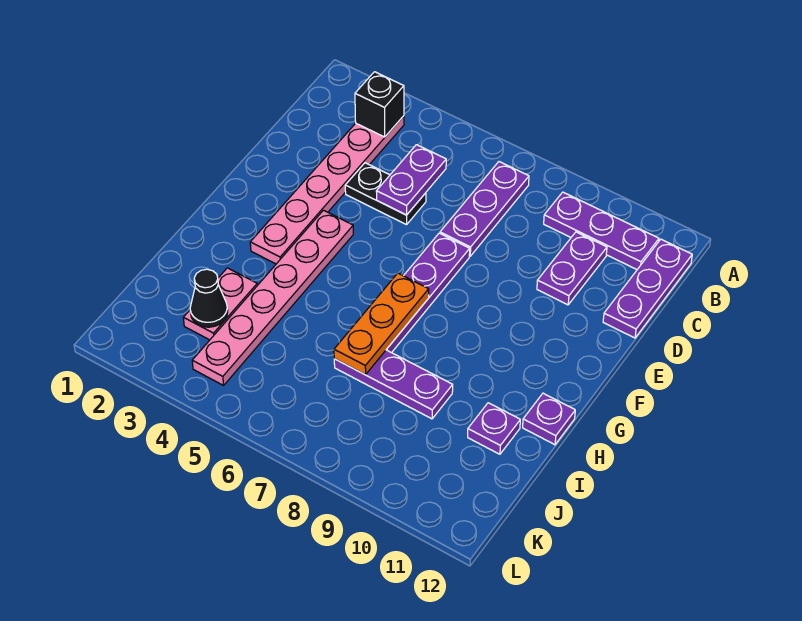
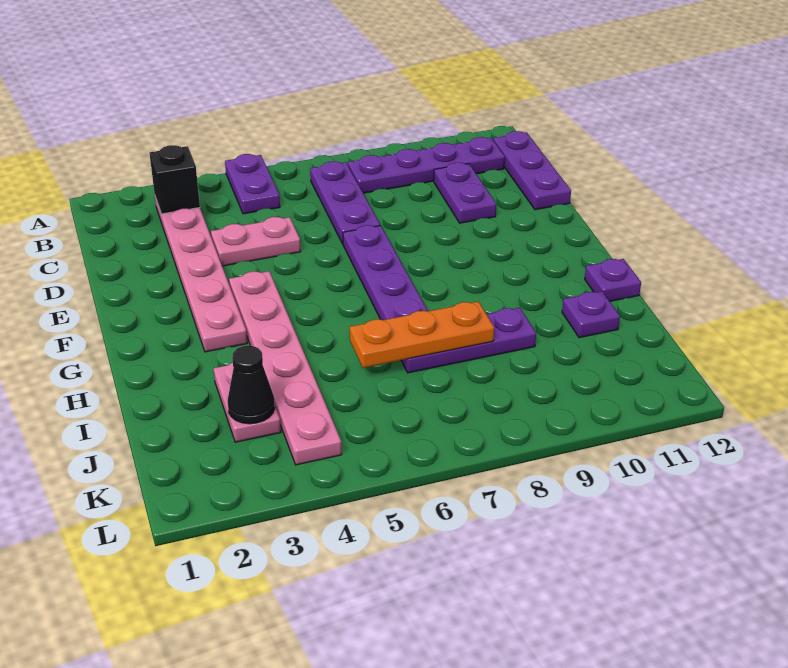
purple 1x3 plate [544,192,659,269] -> purple 1x4 plate [348,137,505,193]
purple 1x2 plate [376,145,446,215] -> purple 1x2 plate moved to [225,154,280,214]
black 1x2 plate [345,163,426,225] -> pink 1x2 plate [211,217,301,266]
orange 1x3 plate [334,273,429,375] -> orange 1x3 plate turned to [350,302,494,368]

